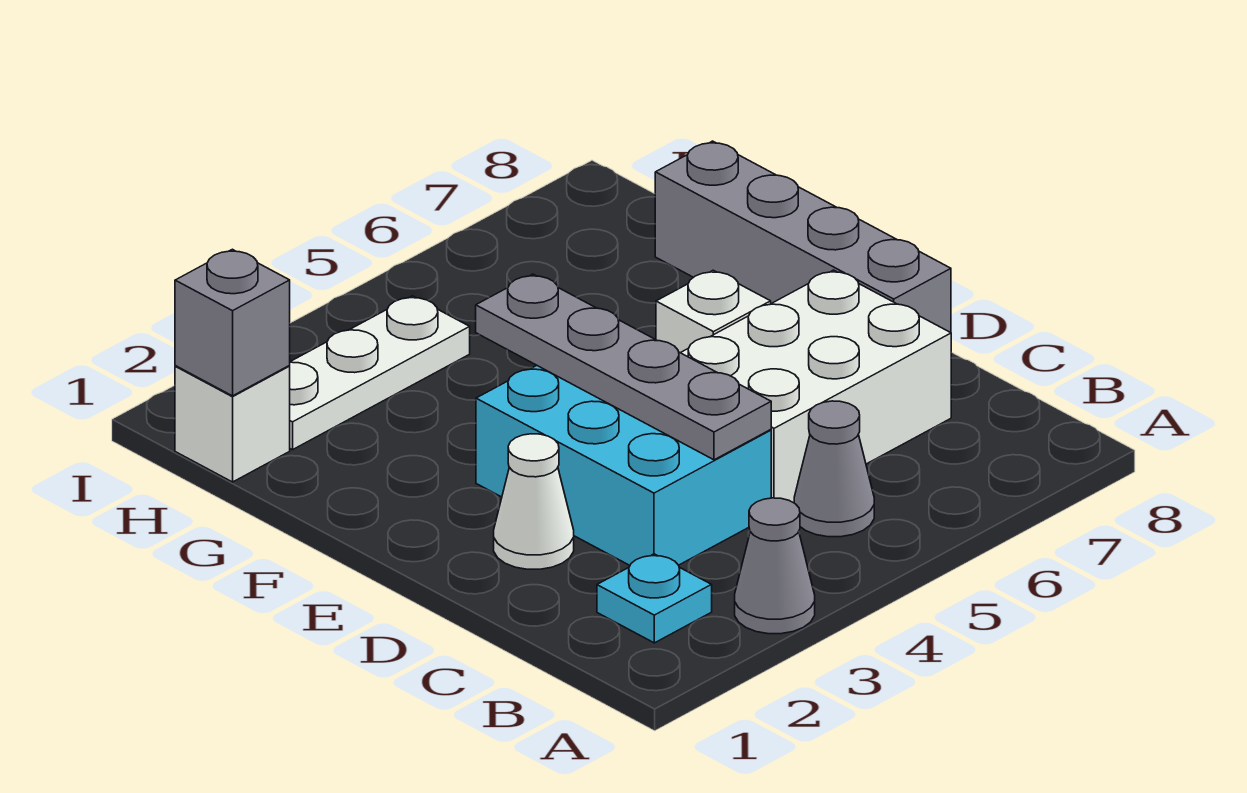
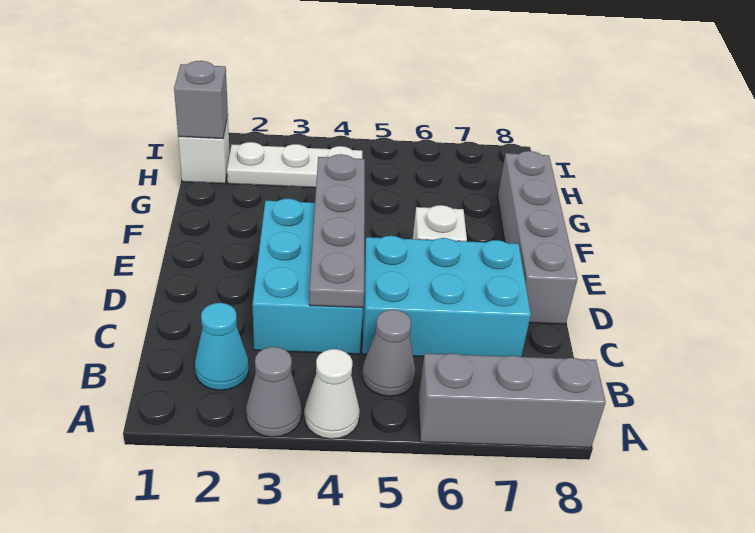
none -> grey 1x3 brick [418,353,606,448]
cyan 1x1 plate [597,554,712,643] -> cyan 1x1 cone [195,303,249,390]
white 2x3 brick [681,270,951,503] -> cyan 2x3 brick [362,236,531,357]
white 1x1 cone [494,434,574,569] -> white 1x1 cone moved to [304,349,360,439]

